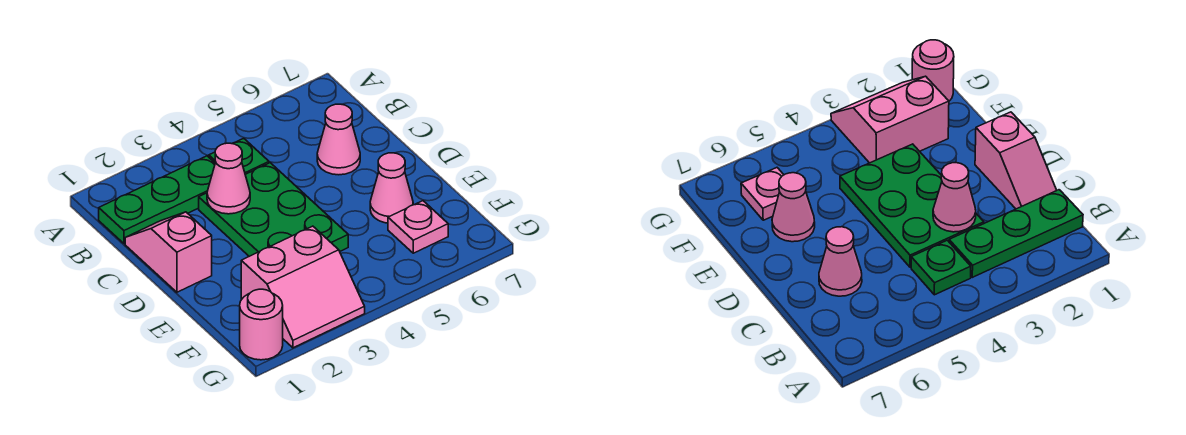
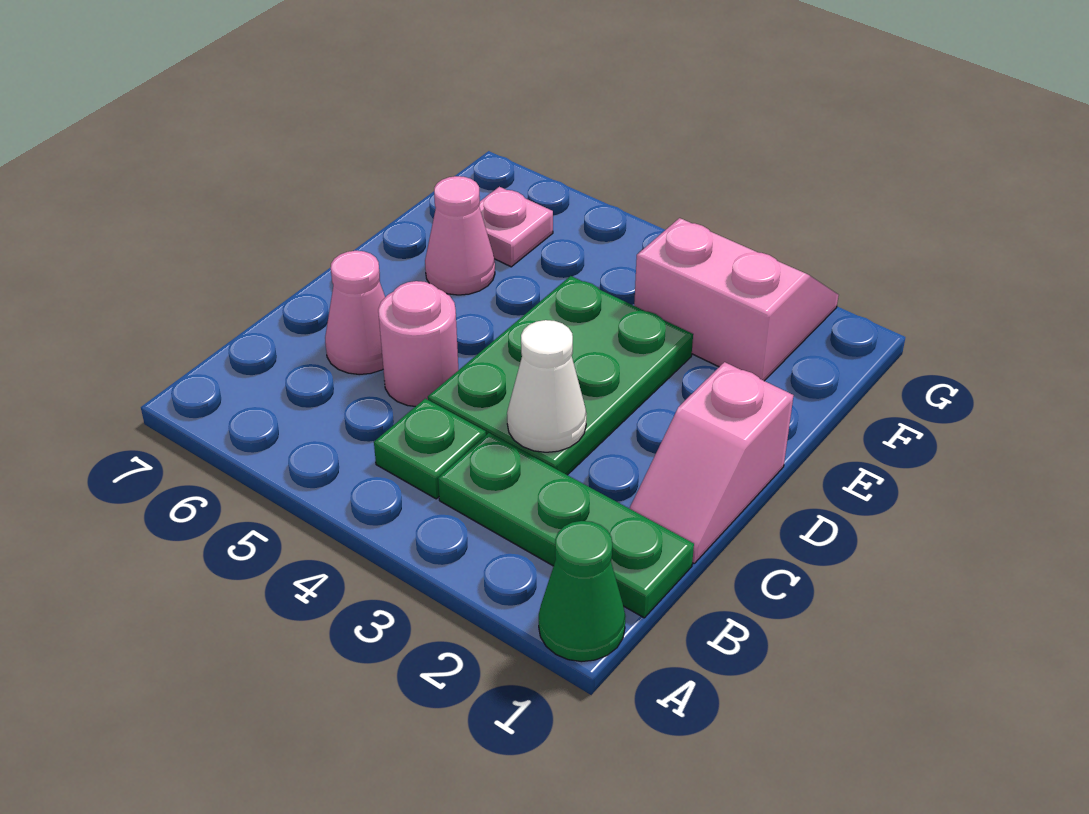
none -> green 1x1 cone [539,521,626,662]
pink 1x1 cone [207,143,250,214] -> white 1x1 cone [507,320,586,452]
pink 1x1 round brick [240,289,283,360] -> pink 1x1 round brick moved to [378,281,458,407]

